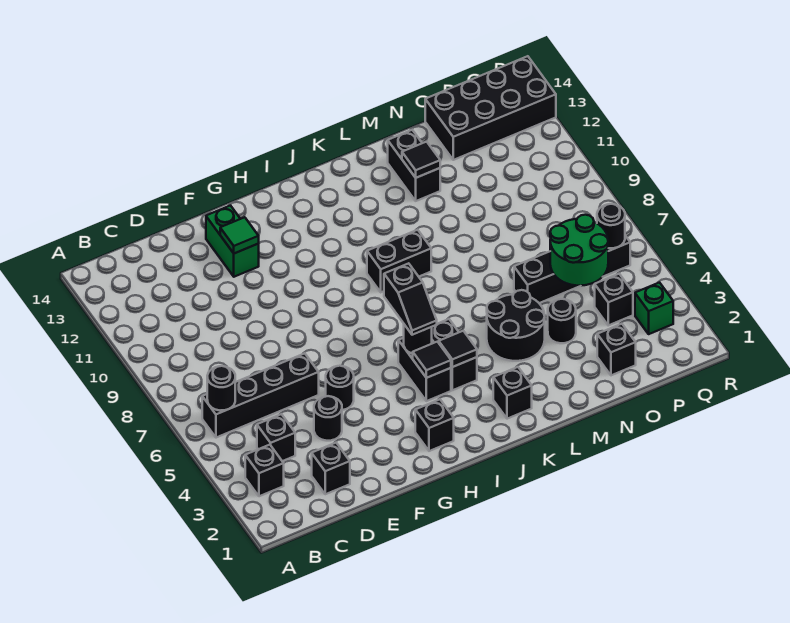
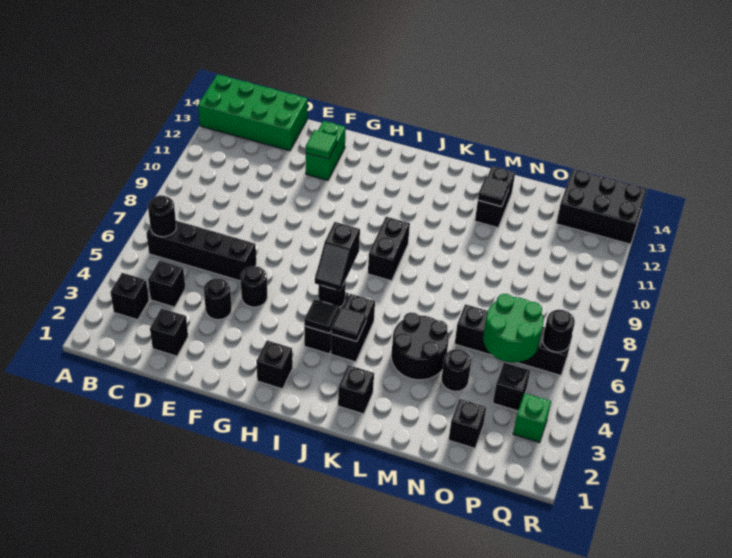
none -> green 2x4 brick [198,74,307,151]
black 1x2 brick [367,230,431,292] -> black 1x2 brick turned to [368,217,410,281]
black 2x4 brick [425,56,556,160] -> black 2x3 brick [556,169,647,244]

